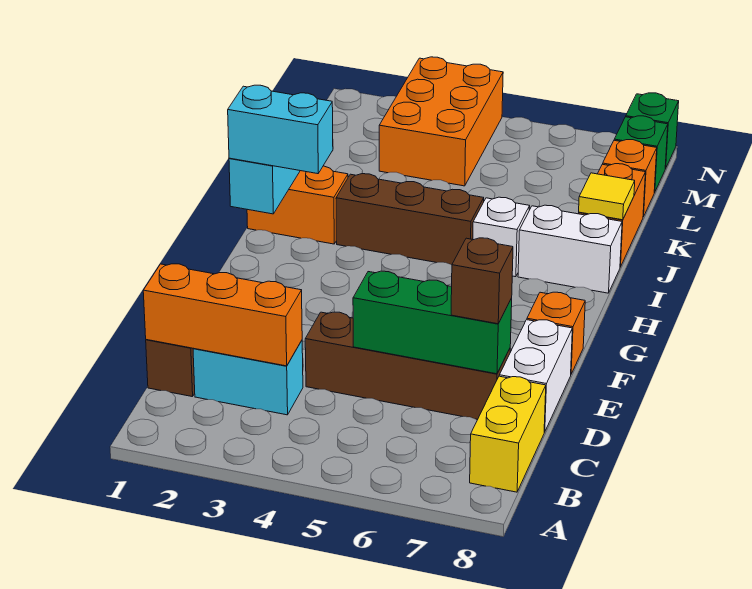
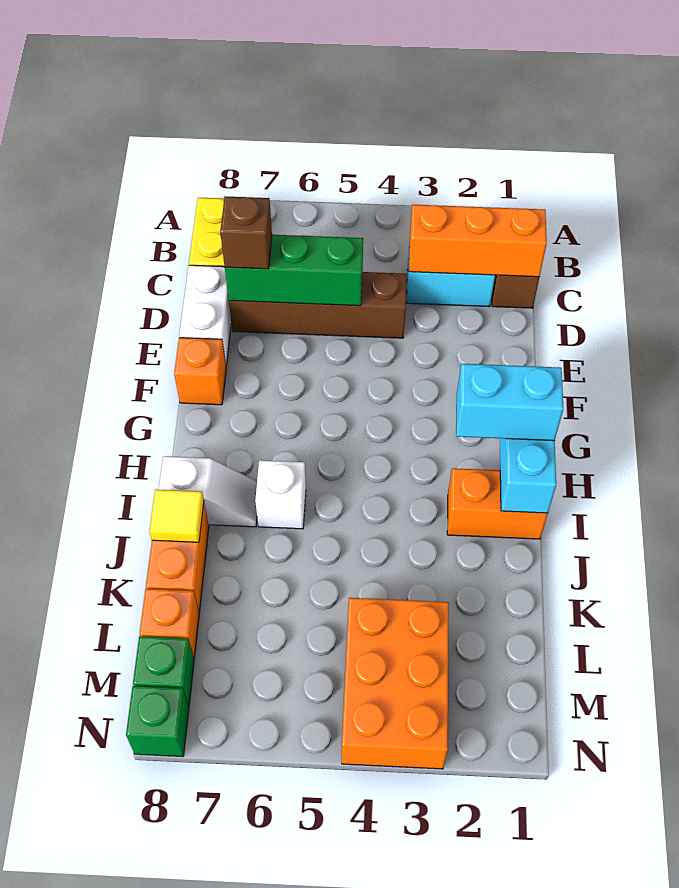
brown 1x3 brick [336,173,484,265] -> none
white 1x2 brick [518,205,622,293] -> white 1x2 slope [159,456,257,527]

